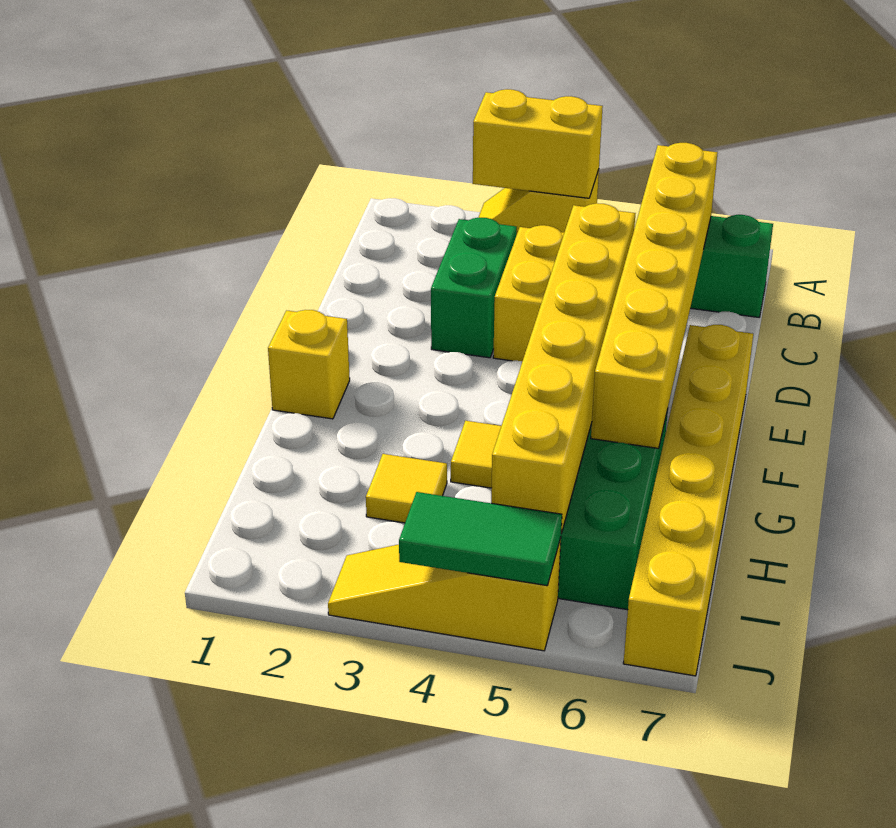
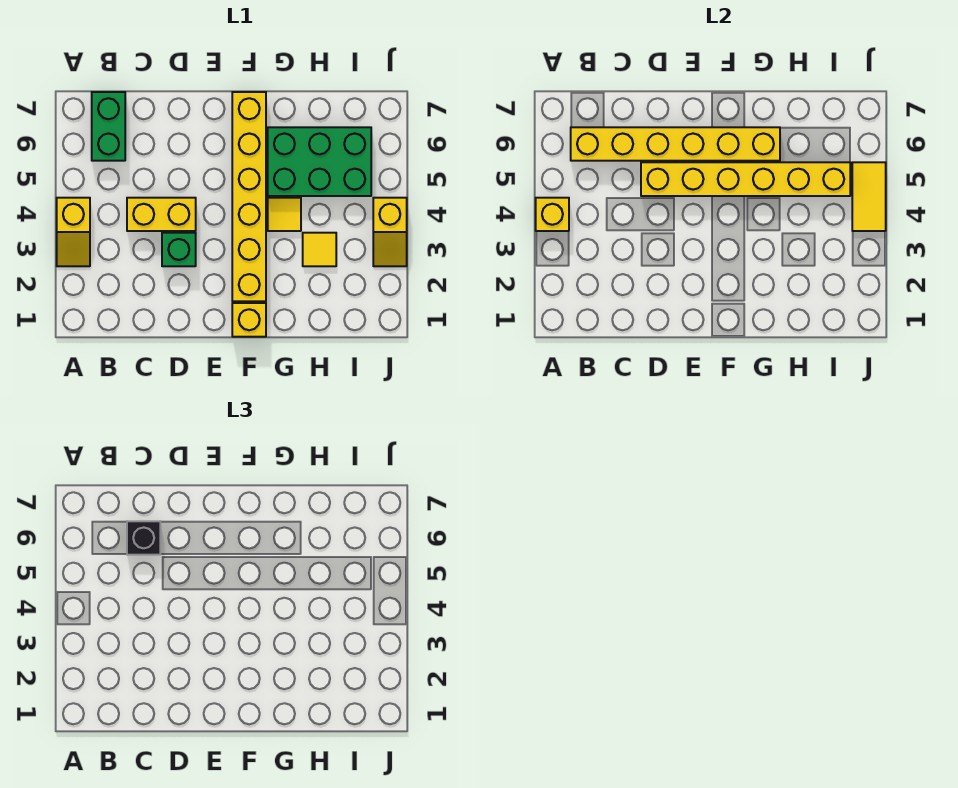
yellow 1x2 brick [473,89,603,198] -> yellow 1x1 brick [536,198,569,231]
green 1x2 brick [431,217,517,358] -> green 1x1 brick [162,233,196,266]
none -> black 1x1 brick [127,521,160,555]
yellow 1x6 brick [623,325,753,676] -> yellow 1x6 brick turned to [232,92,266,301]
yellow 1x3 slope [328,538,561,651] -> yellow 1x2 slope [373,198,407,266]
green 1x2 tile [399,492,562,586] -> yellow 1x2 tile [852,162,886,231]

